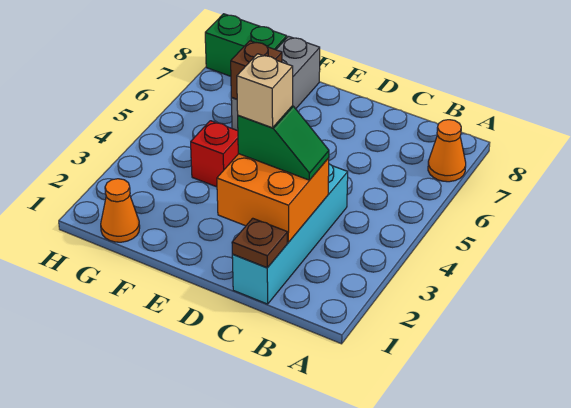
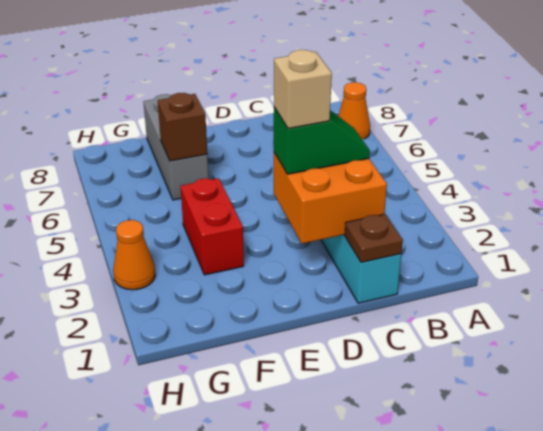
red 1x1 brick [191,121,238,187] -> red 1x2 brick [181,178,244,275]
orange 1x1 cone [101,179,140,242] -> orange 1x1 cone moved to [113,220,155,290]
green 1x2 brick [205,14,287,76] -> none

